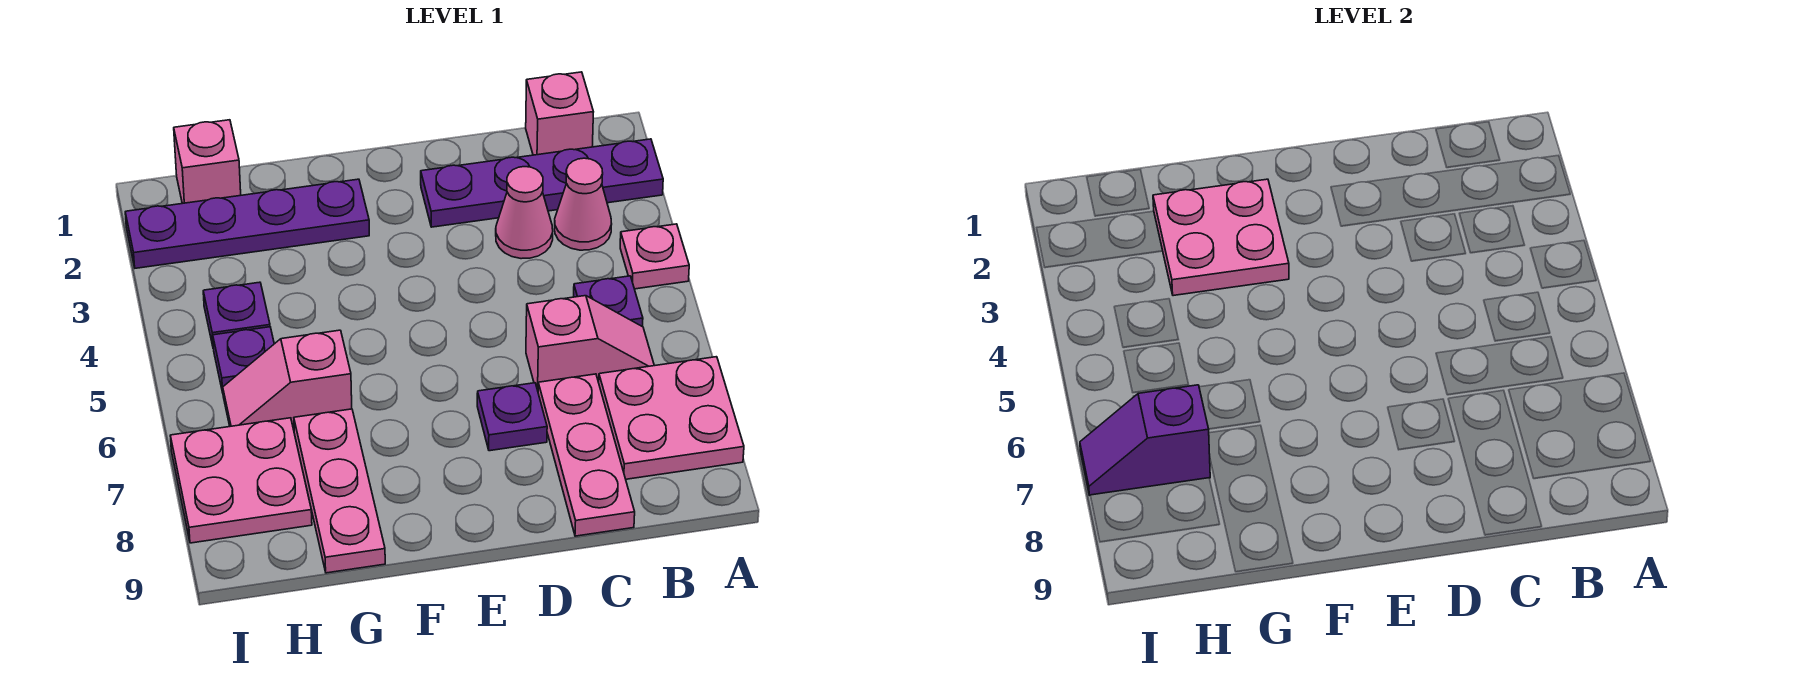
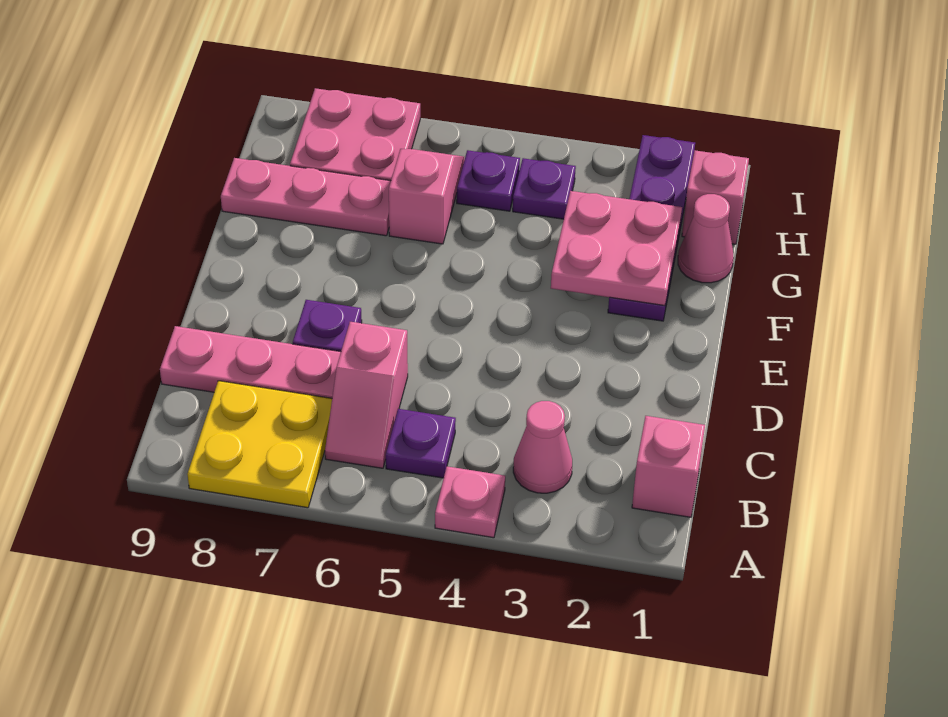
purple 1x4 plate [421,139,663,227] -> none
pink 2x2 plate [599,357,744,479] -> yellow 2x2 plate [187,381,332,508]
pink 1x1 cone [496,167,553,259] -> pink 1x1 cone moved to [678,194,734,283]
purple 1x2 slope [1080,385,1210,495] -> none

